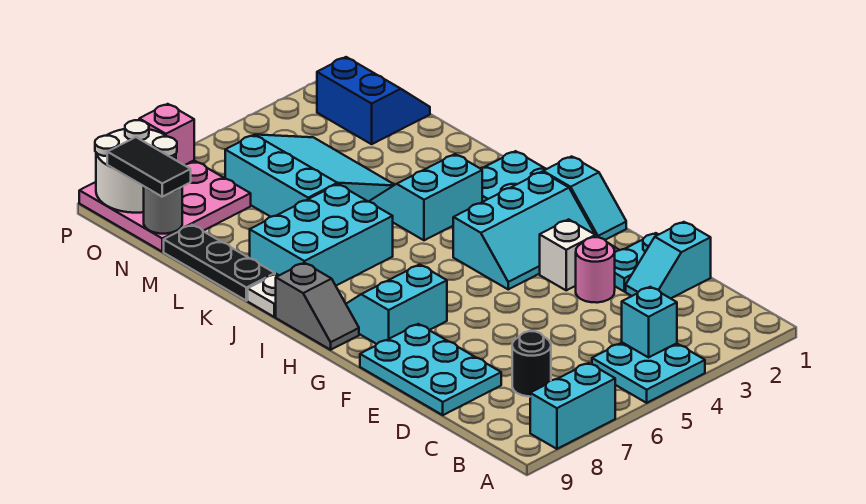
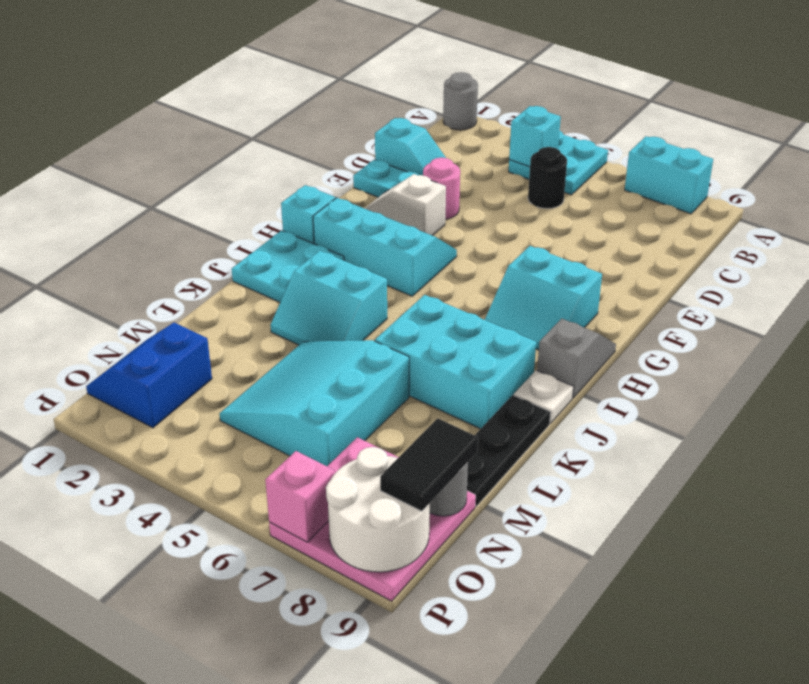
none -> grey 1x1 round brick [443,72,478,130]
black 1x1 round brick [512,331,551,397] -> black 1x1 round brick moved to [528,147,567,209]
cyan 2x3 plate [360,324,501,415] -> none

